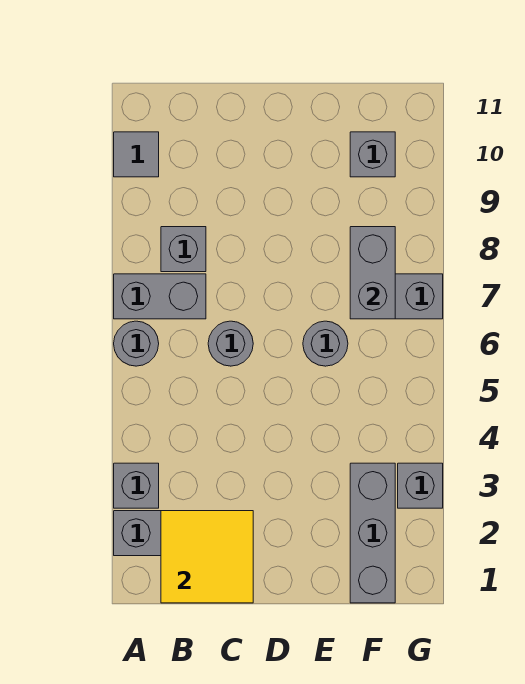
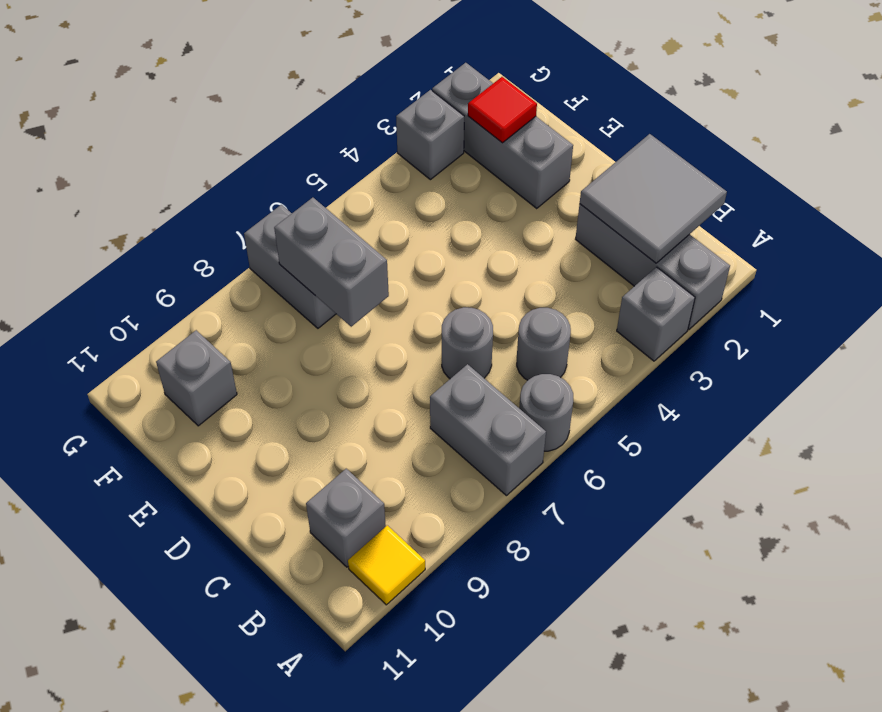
grey 1x1 tile [114,132,159,177] -> yellow 1x1 tile [348,525,425,605]
yellow 2x2 tile [161,511,253,603] -> grey 2x2 tile [580,134,727,263]
grey 1x1 brick [161,227,206,272] -> grey 1x1 brick moved to [306,469,386,567]
grey 1x1 round brick [303,321,348,366] -> grey 1x1 round brick moved to [517,308,571,380]
grey 1x3 brick [350,463,395,603] -> grey 1x3 brick turned to [432,63,573,208]
none -> red 1x1 tile [468,77,537,143]
grey 1x2 brick [350,227,395,319] -> grey 1x2 brick turned to [274,198,389,327]

